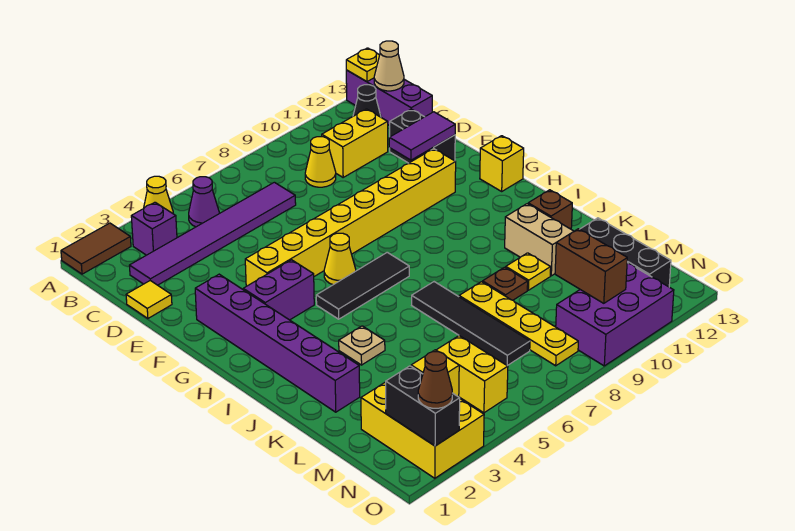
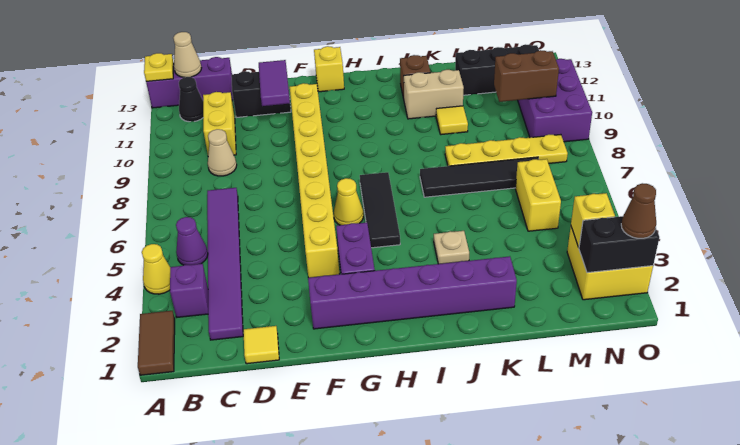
yellow 1x1 cone [305,137,336,187] -> tan 1x1 cone [208,129,237,176]
brown 1x1 plate [483,267,528,300] -> none
yellow 1x1 plate [506,253,551,290] -> yellow 1x1 tile [436,106,468,135]
yellow 2x3 brick [361,382,484,478] -> yellow 2x2 brick [567,227,653,300]
yellow 1x2 brick [436,336,508,413] -> yellow 1x2 brick turned to [515,159,561,231]

